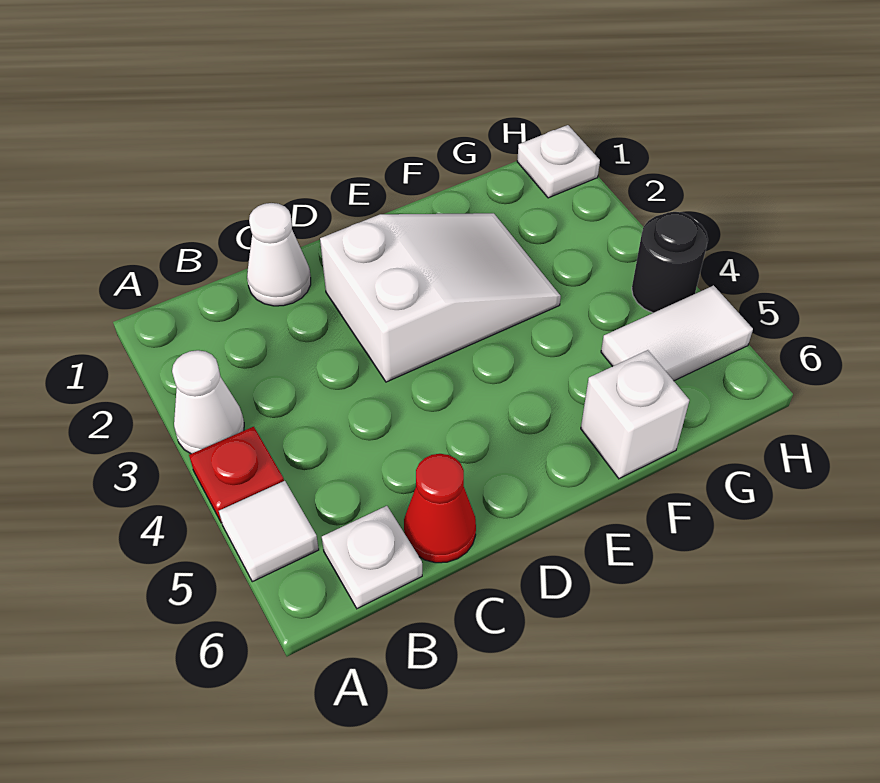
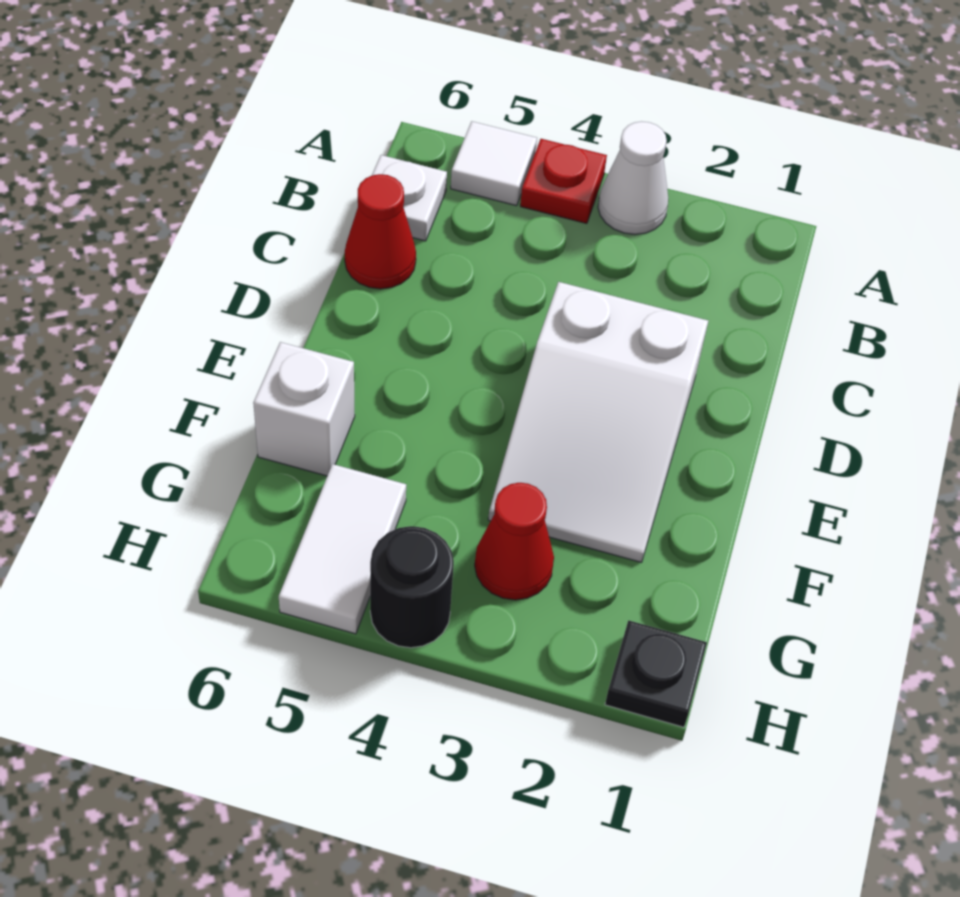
white 1x1 cone [247,203,311,306] -> none
none -> red 1x1 cone [475,483,554,600]
white 1x1 plate [517,125,600,198] -> black 1x1 plate [605,620,707,727]

